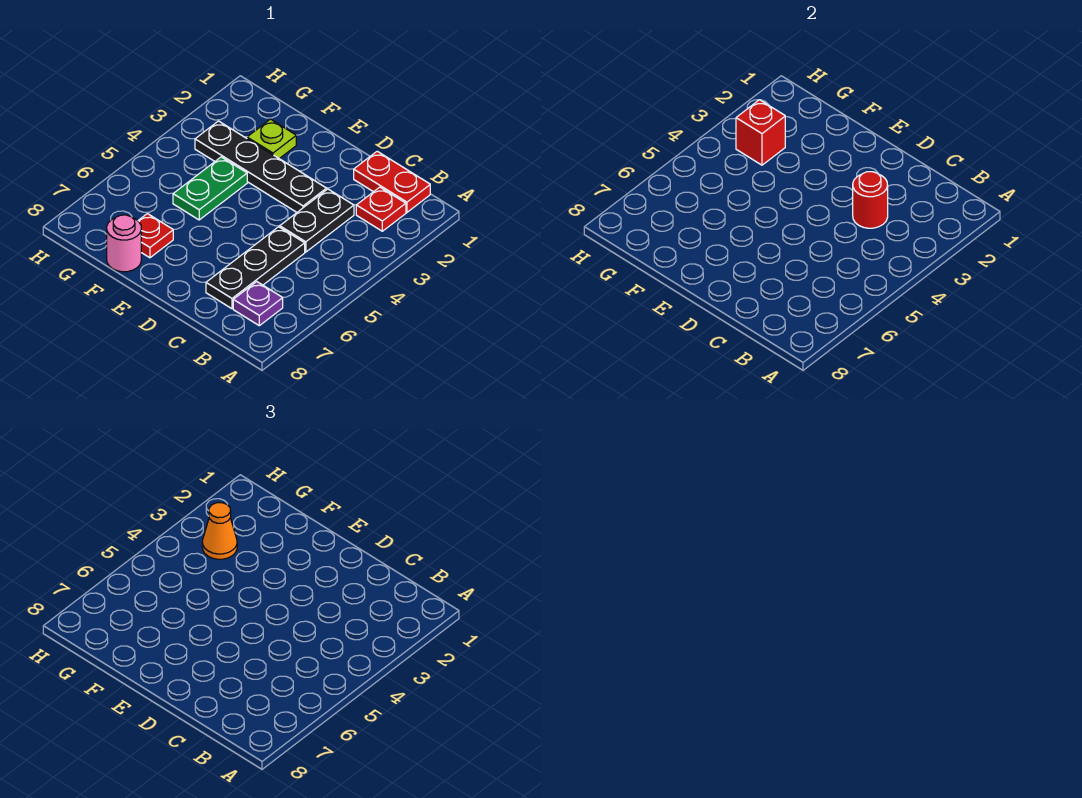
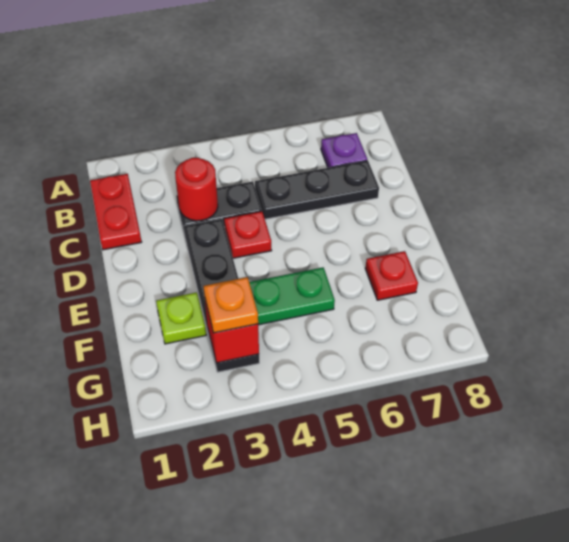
red 1x1 plate [356,187,406,231] -> red 1x1 plate moved to [224,211,272,258]
pink 1x1 round brick [107,215,141,272] -> none
orange 1x1 cone [202,503,237,559] -> orange 1x1 plate [203,277,258,333]

